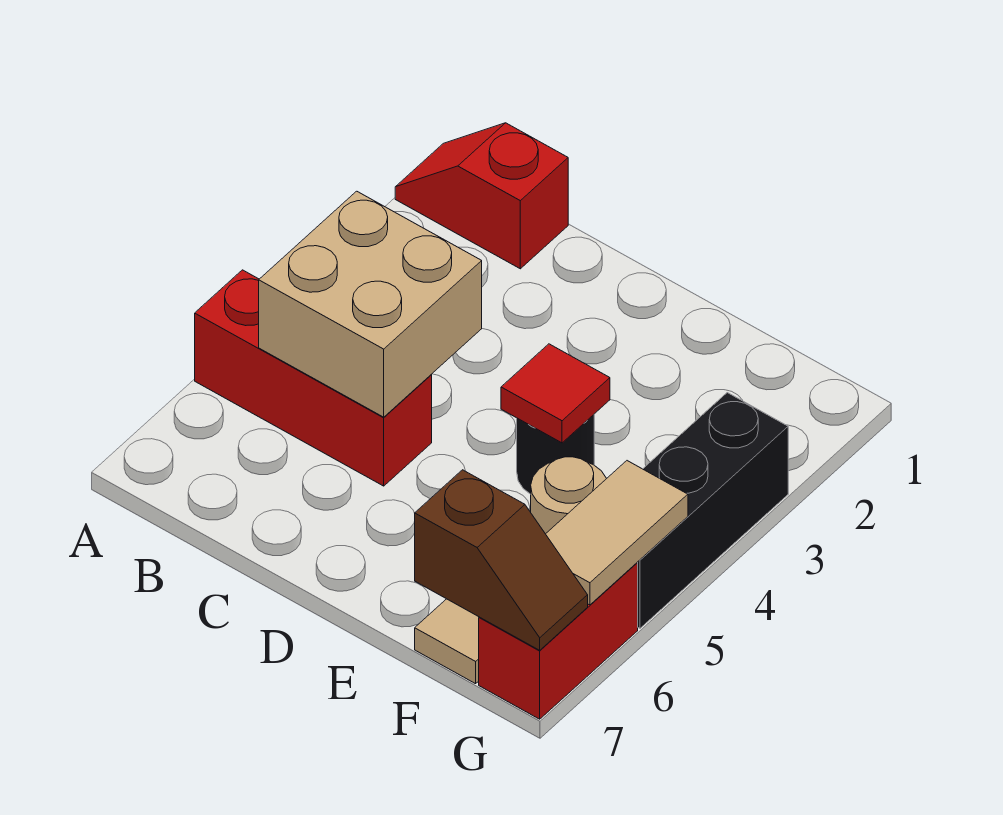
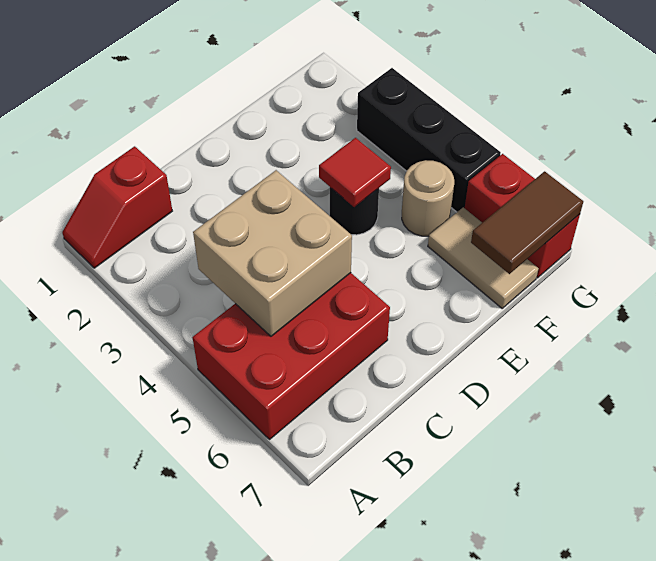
red 1x3 brick [195,270,432,486] -> red 2x3 brick [192,273,390,439]
brown 1x2 slope [415,470,588,650] -> brown 1x2 tile [471,171,583,274]
tan 1x2 tile [546,461,688,605] -> none

